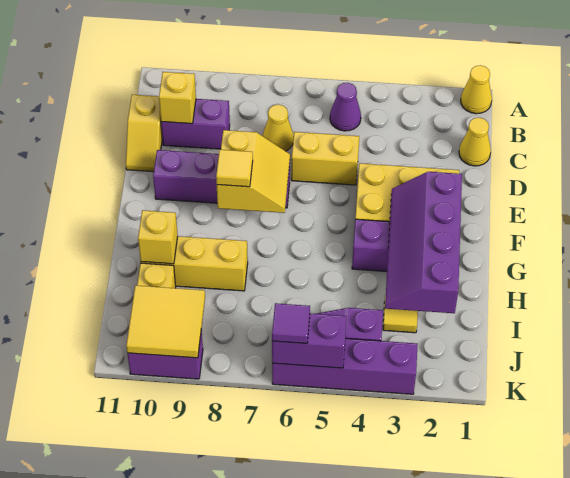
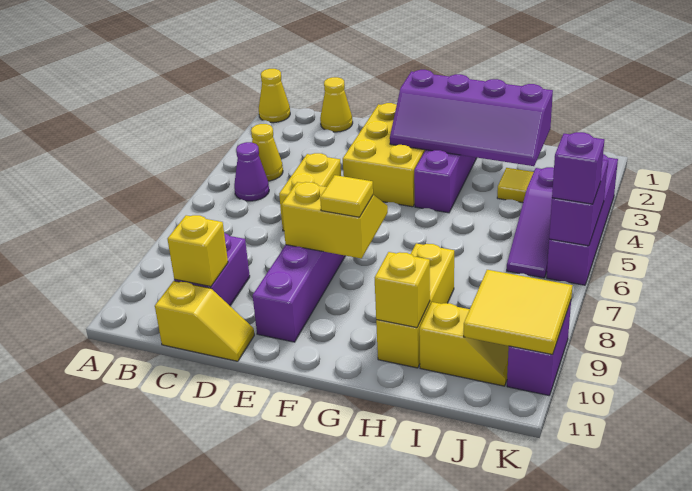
yellow 1x1 cone [262,105,294,151] -> yellow 1x1 cone moved to [251,124,283,181]
purple 1x1 tile [272,303,310,343] -> purple 1x1 brick [552,132,604,204]

